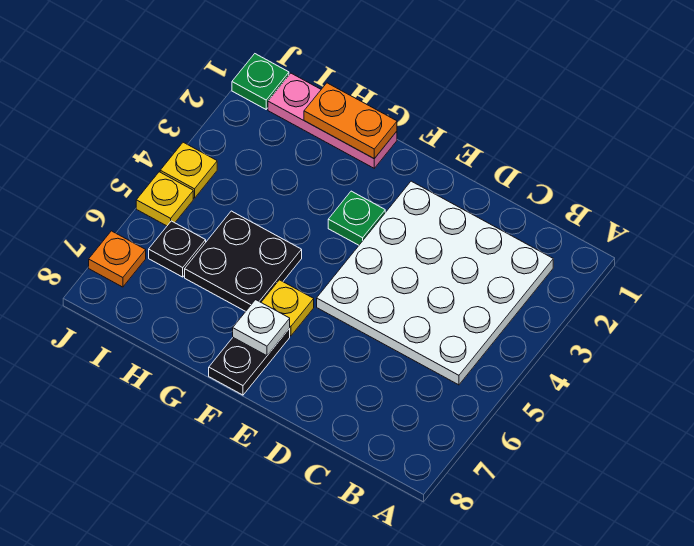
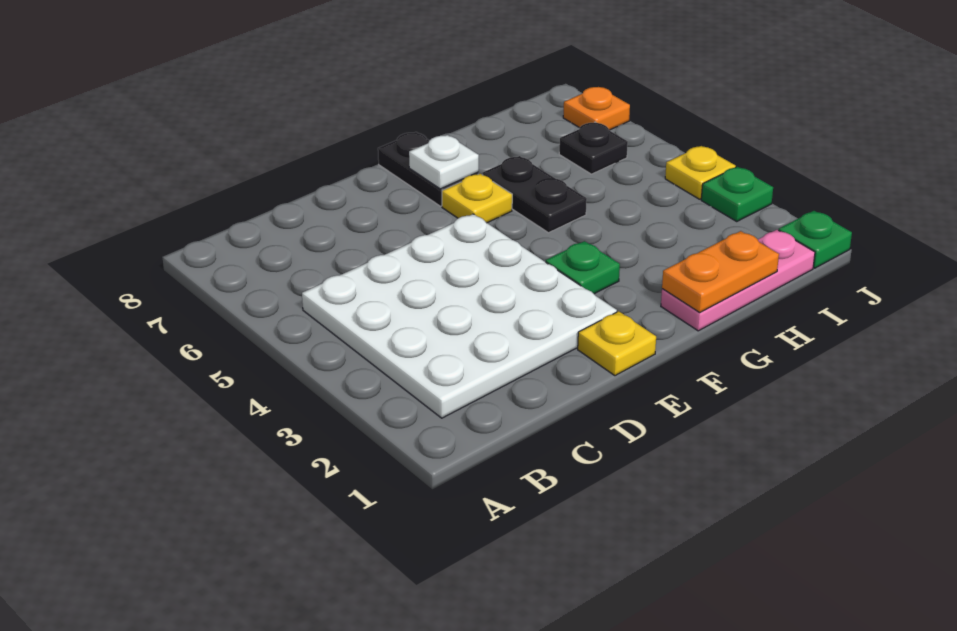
black 2x2 plate [185,211,302,311] -> black 1x2 plate [482,156,587,233]
none -> green 1x1 plate [701,167,773,221]
yellow 1x1 plate [136,172,193,226] -> yellow 1x1 plate moved to [578,311,656,376]

